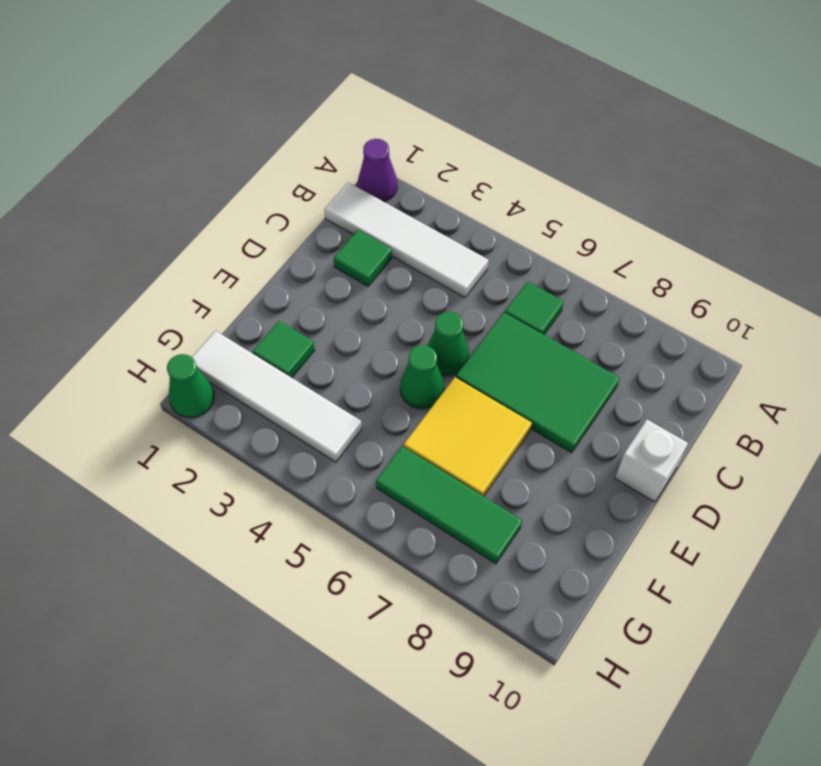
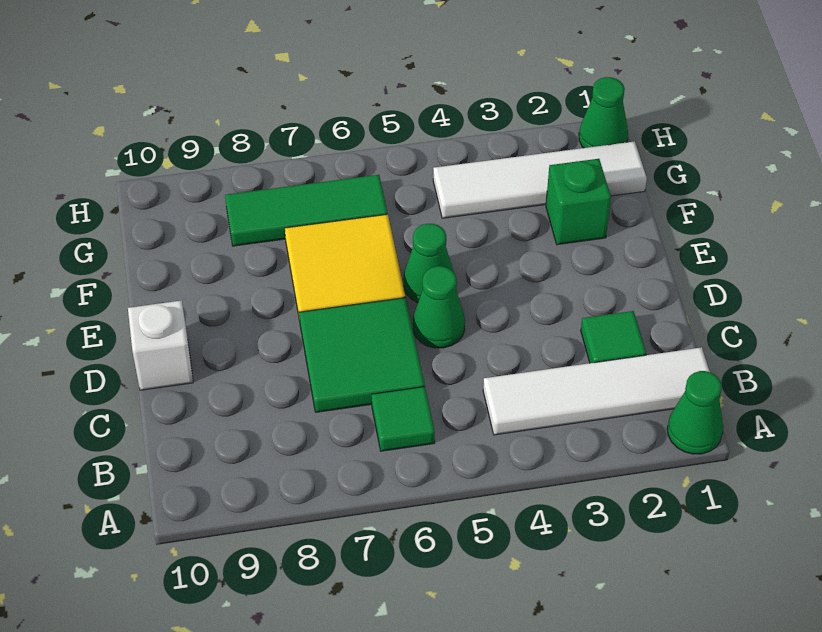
purple 1x1 cone [358,139,397,202] -> green 1x1 cone [667,371,723,454]
green 2x3 tile [456,312,620,453] -> green 2x2 tile [299,298,425,412]
green 1x1 tile [253,321,315,378] -> green 1x1 brick [546,159,611,245]

